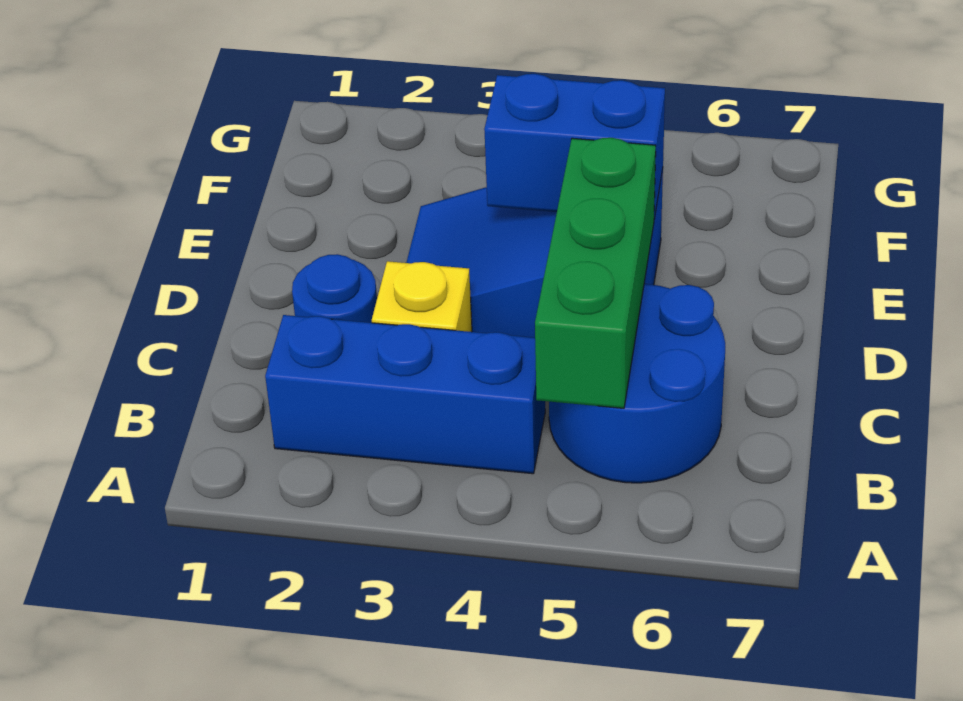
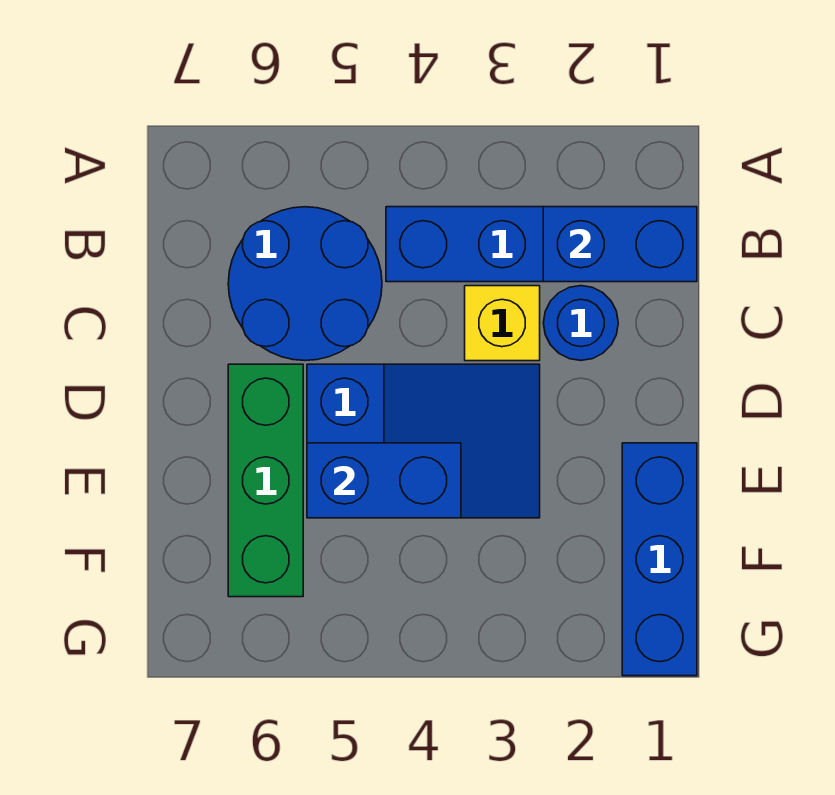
none -> blue 1x2 brick [543,207,697,282]
green 1x3 brick [535,138,656,408] -> green 1x3 brick moved to [228,364,303,597]
none -> blue 1x3 brick [622,443,697,676]

